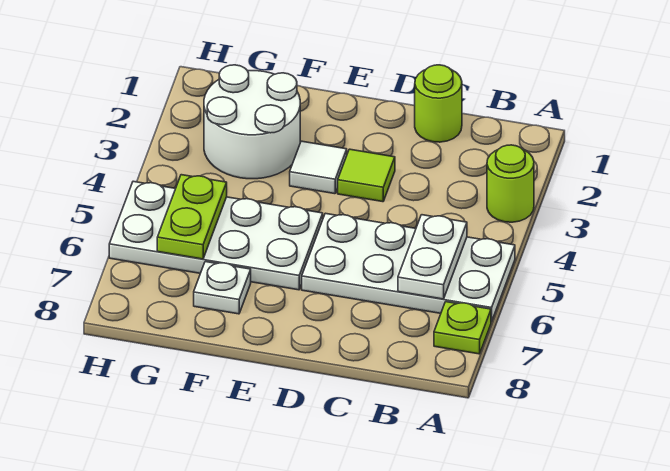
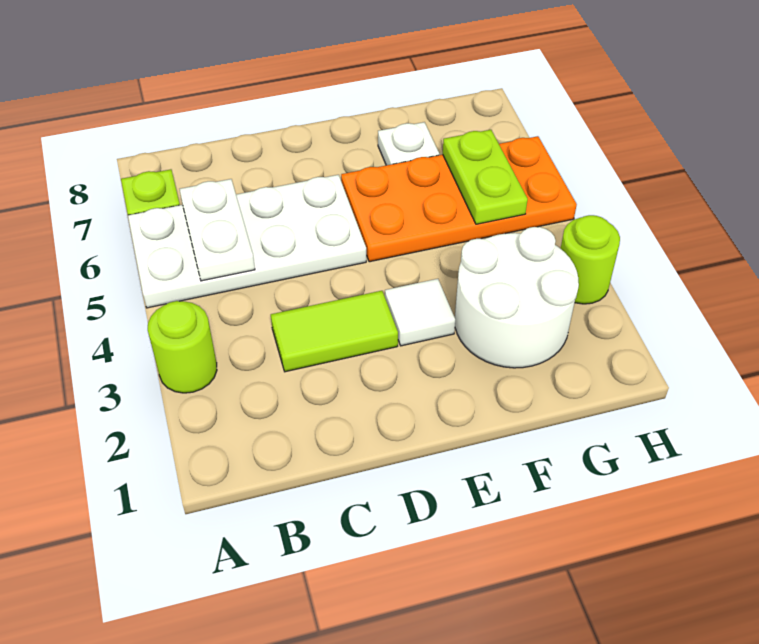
lime 1x1 round brick [415,65,462,142] -> lime 1x1 round brick moved to [561,215,620,304]
lime 1x1 tile [338,149,395,202] -> lime 1x2 tile [271,291,398,372]
white 2x4 plate [109,181,323,290] -> orange 2x4 plate [341,136,577,262]

